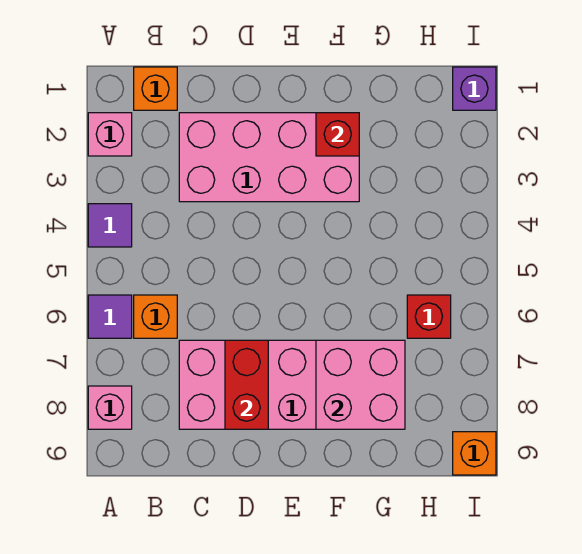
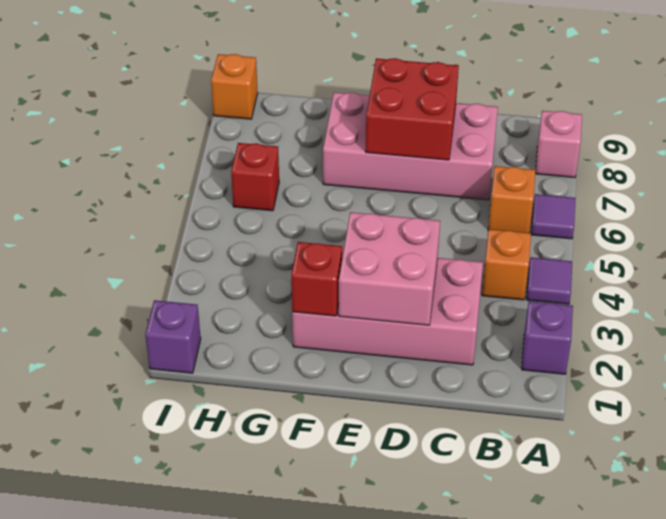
pink 1x1 brick [88,113,132,156] -> purple 1x1 brick [522,301,573,374]
orange 1x1 brick [134,67,177,110] -> orange 1x1 brick moved to [482,229,531,300]
red 1x2 brick [225,340,268,429] -> red 2x2 brick [366,58,459,160]
pink 2x2 brick [316,340,405,429] -> pink 2x2 brick moved to [339,212,440,325]

